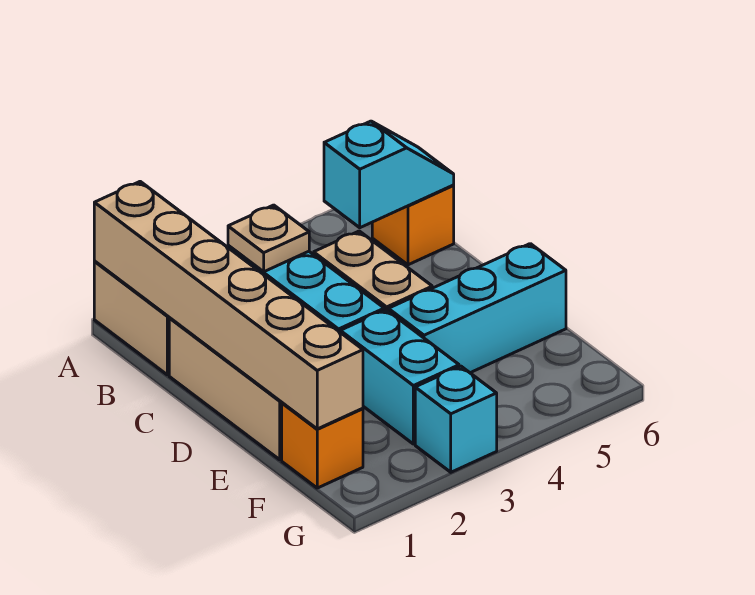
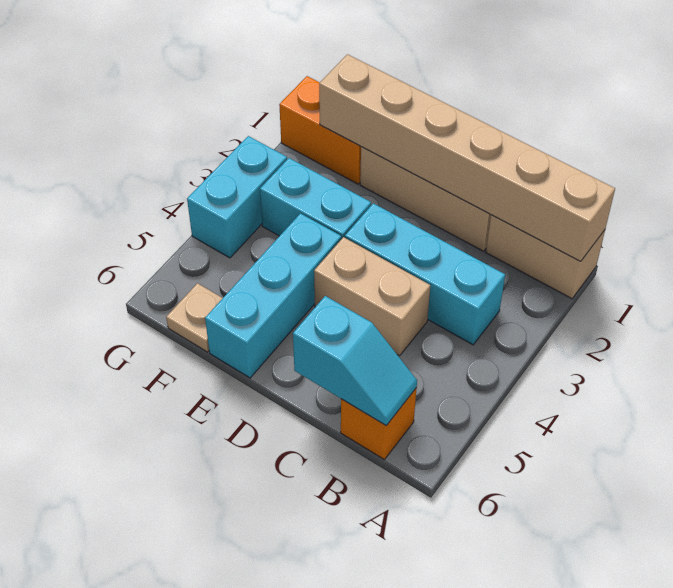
tan 1x1 plate [228,205,309,272] -> tan 1x1 plate moved to [166,283,223,352]
cyan 1x2 slope [324,121,454,228] -> cyan 1x2 slope turned to [293,296,417,425]
orange 1x1 brick [282,403,363,488] -> orange 1x2 brick [279,76,361,184]
cyan 1x1 brick [415,366,497,472] -> cyan 1x2 brick [187,136,287,258]

